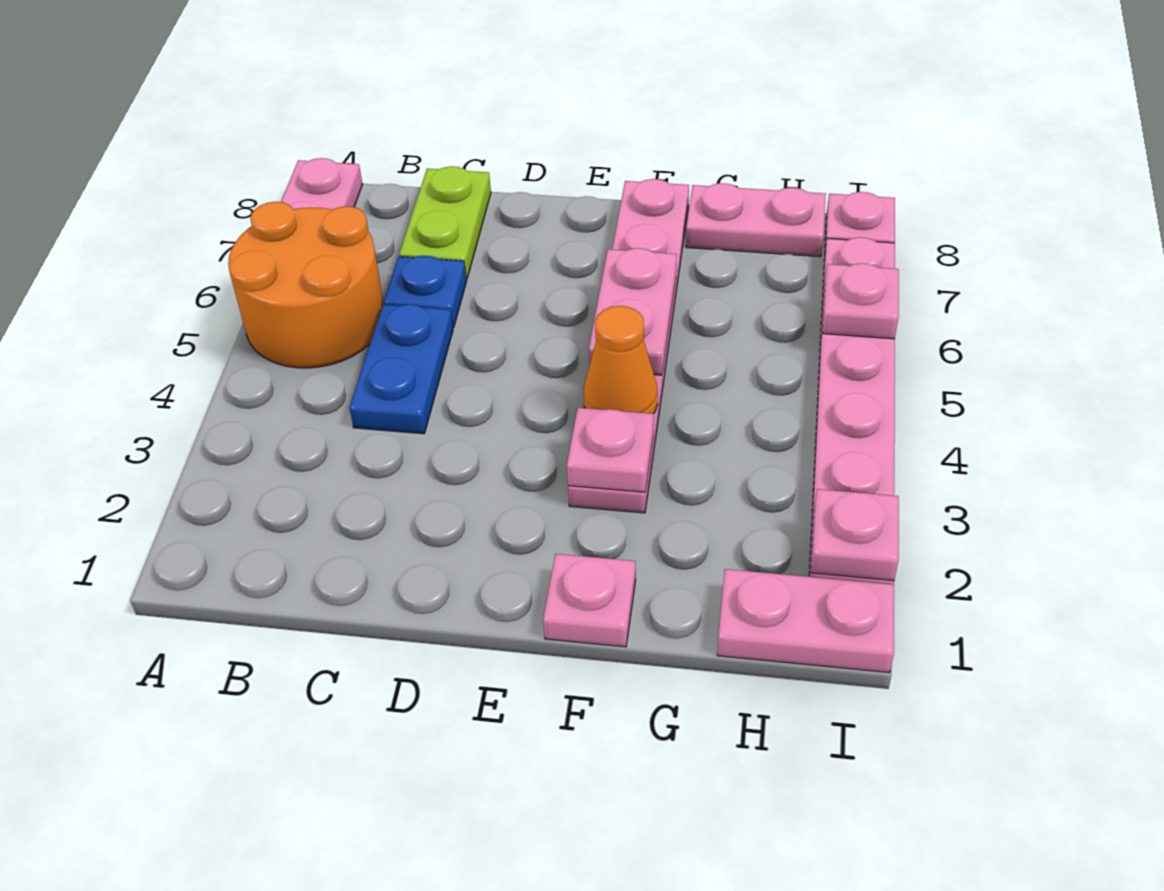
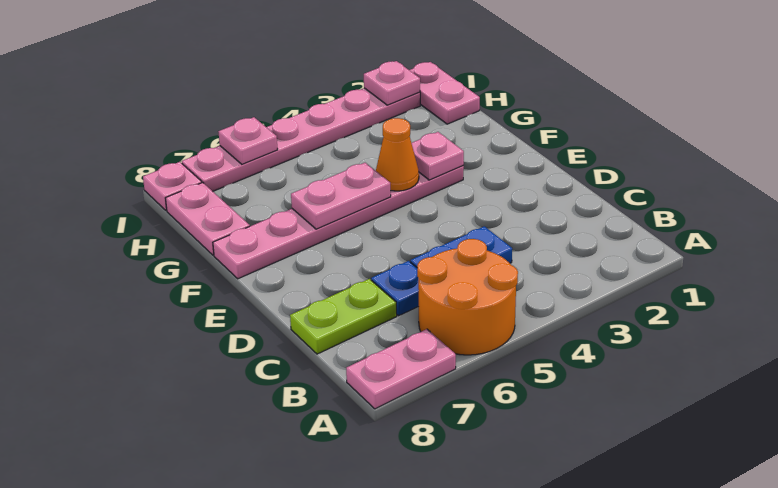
pink 1x1 plate [543,554,636,647] -> none

